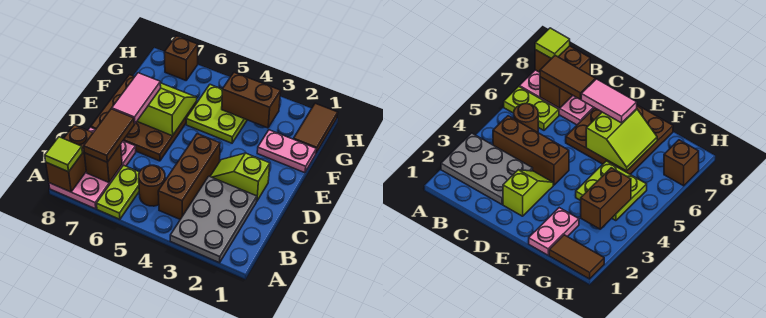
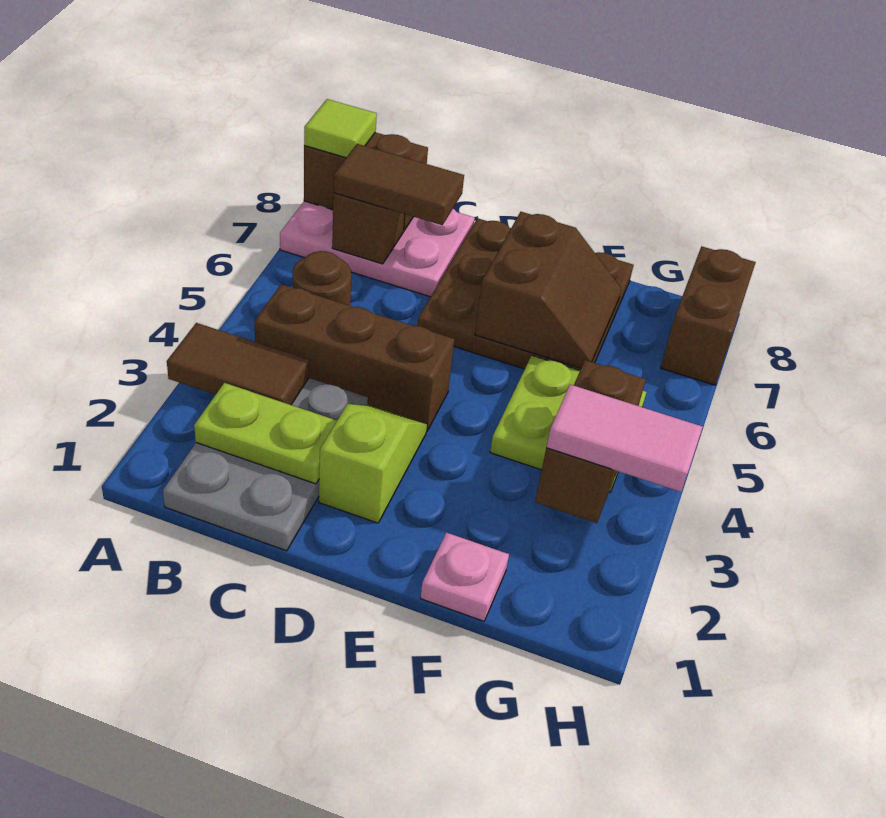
grey 2x3 plate [170,176,257,263] -> grey 2x3 plate turned to [163,378,368,551]
lime 1x2 plate [96,165,139,219] -> lime 1x2 plate moved to [194,383,337,484]
pink 1x2 tile [112,73,161,124] -> pink 1x2 tile moved to [546,384,703,492]
lime 2x2 slope [137,83,197,136] -> brown 2x2 slope [475,212,621,368]
pink 1x2 plate [257,130,316,173] -> pink 1x1 plate [420,533,509,621]
brown 1x2 tile [294,103,338,153] -> brown 1x2 tile moved to [167,323,309,405]
brown 1x1 brick [164,36,198,80] -> brown 1x2 brick [660,246,756,385]

